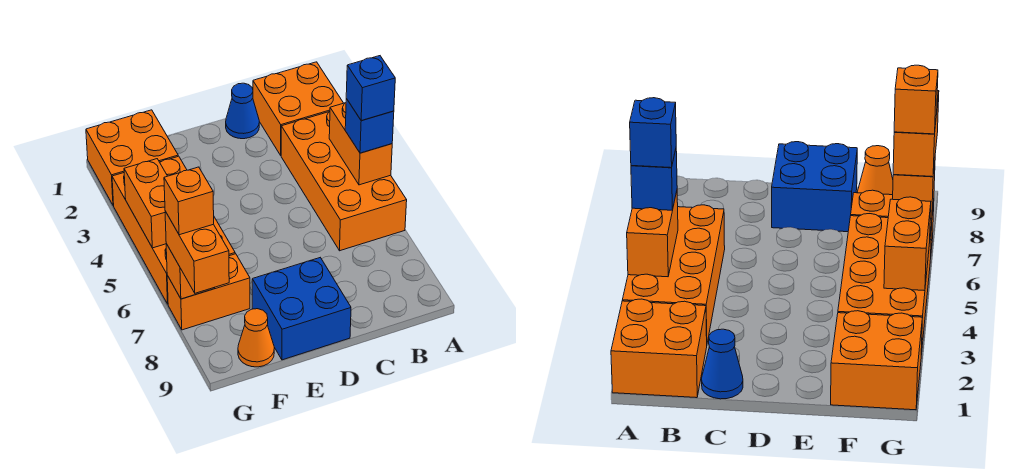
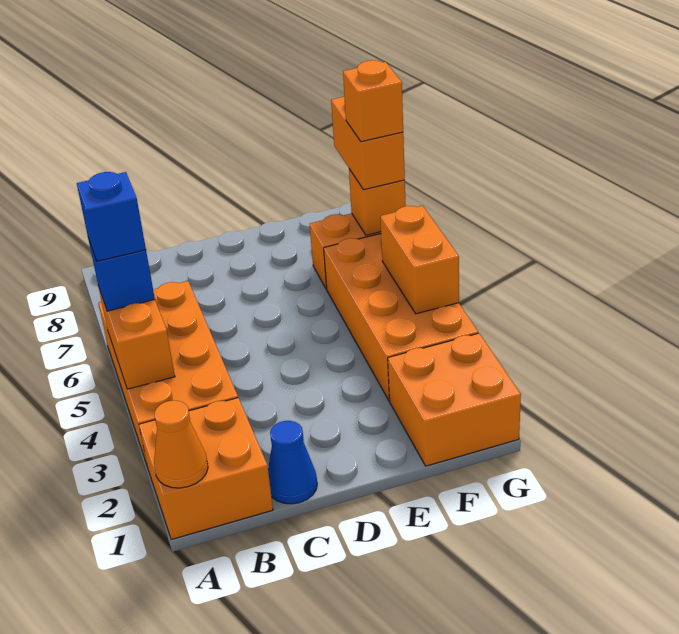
blue 2x2 brick [252,258,351,360] -> none
orange 1x1 cone [238,309,274,367] -> orange 1x1 cone moved to [154,401,208,488]

